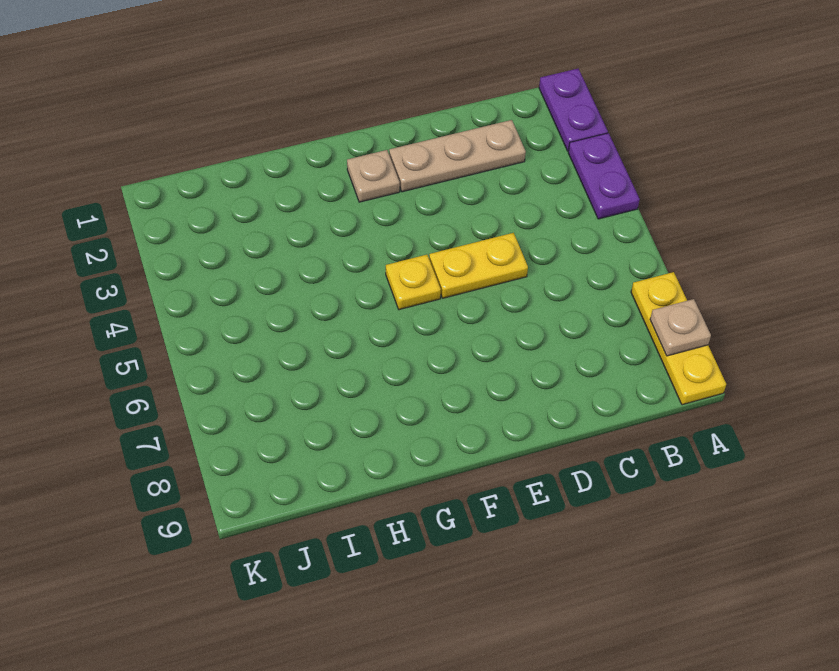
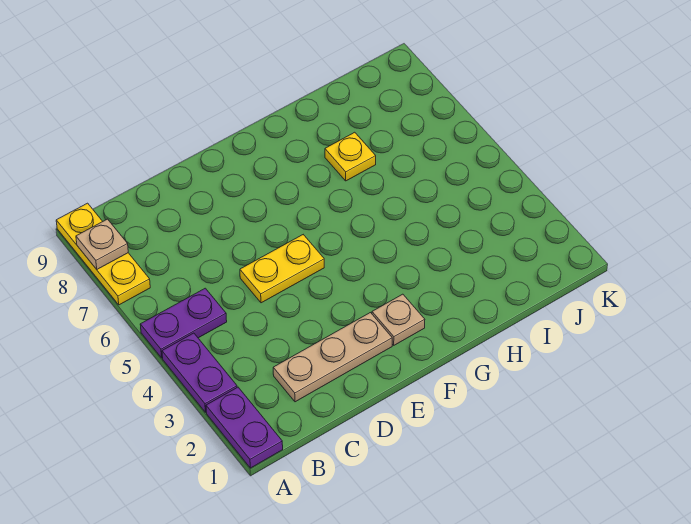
none -> purple 1x2 plate [140,288,227,358]
yellow 1x1 plate [386,255,441,310] -> yellow 1x1 plate moved to [325,132,376,181]

